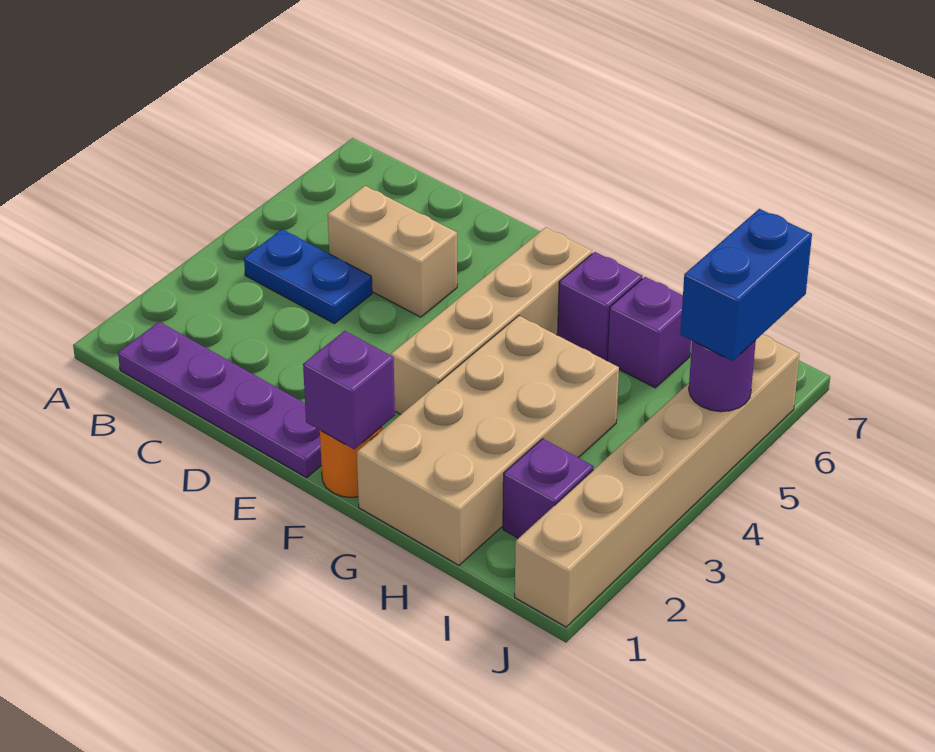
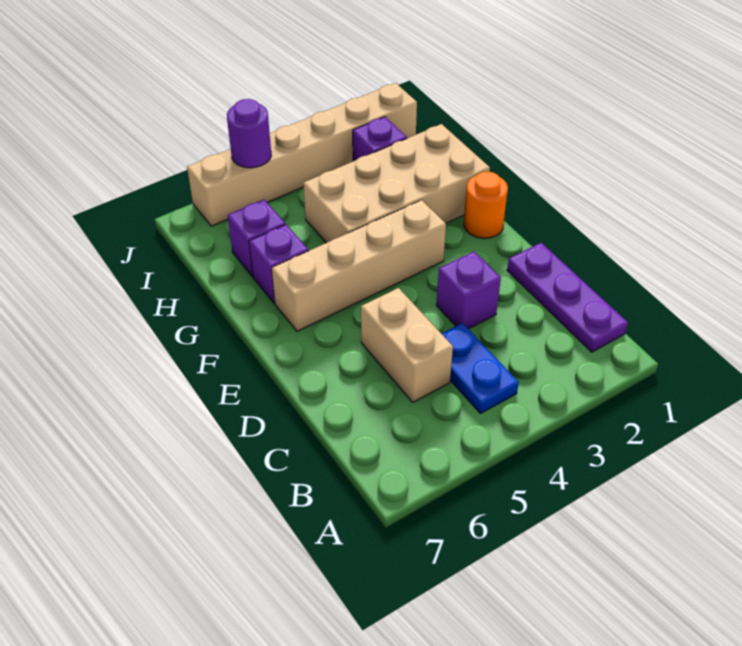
purple 1x4 plate [118,322,321,478] -> purple 1x3 plate [507,243,628,352]
purple 1x1 brick [303,331,395,449] -> purple 1x1 brick moved to [436,252,501,329]
blue 1x2 brick [680,209,812,361] -> none

